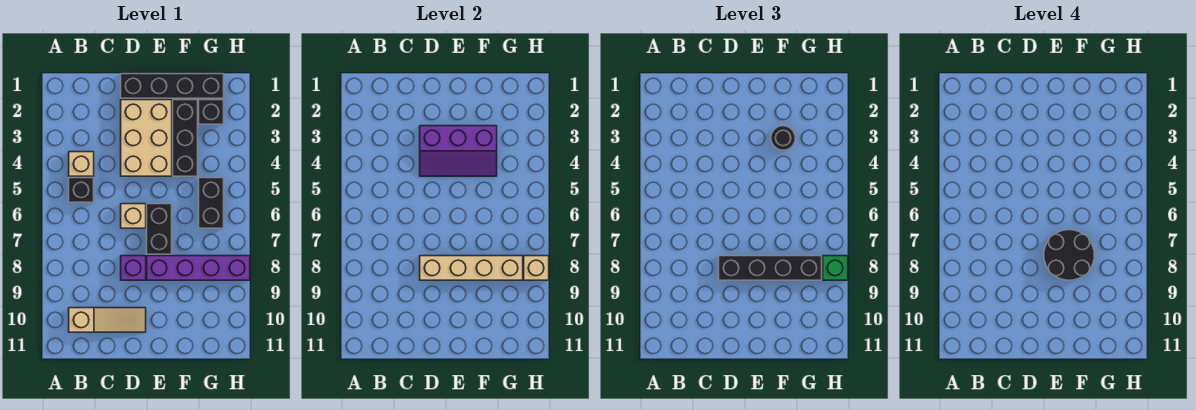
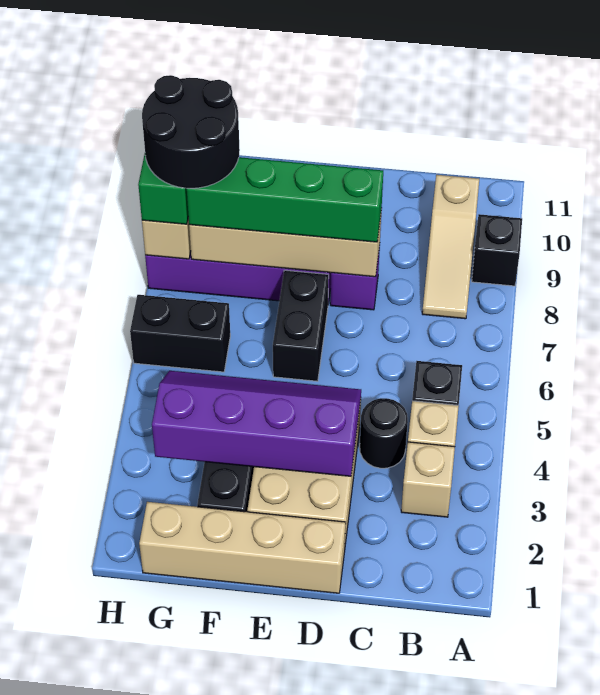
tan 1x3 slope [69,308,146,332] -> tan 1x3 slope turned to [422,175,479,319]
black 1x4 brick [121,74,224,98] -> tan 1x4 brick [139,502,346,593]
purple 2x3 slope [420,126,497,176] -> purple 2x4 slope [152,371,361,476]
tan 1x1 brick [121,204,146,228] -> tan 1x1 brick moved to [401,442,455,517]
black 1x4 brick [719,256,822,280] -> green 1x4 brick [187,157,383,242]
black 2x2 round brick [1044,230,1094,280] -> black 2x2 round brick moved to [142,75,240,188]
black 1x1 round brick [771,126,795,150] -> black 1x1 round brick moved to [360,398,408,468]
black 1x1 brick [199,100,224,124] -> black 1x1 brick moved to [472,214,522,286]
black 1x2 brick [199,178,224,228] -> black 1x2 brick turned to [130,295,230,372]

